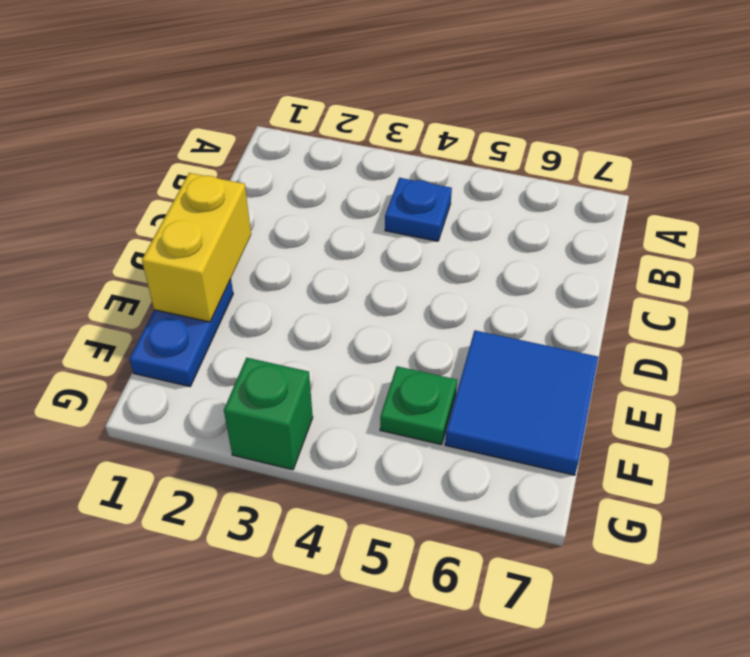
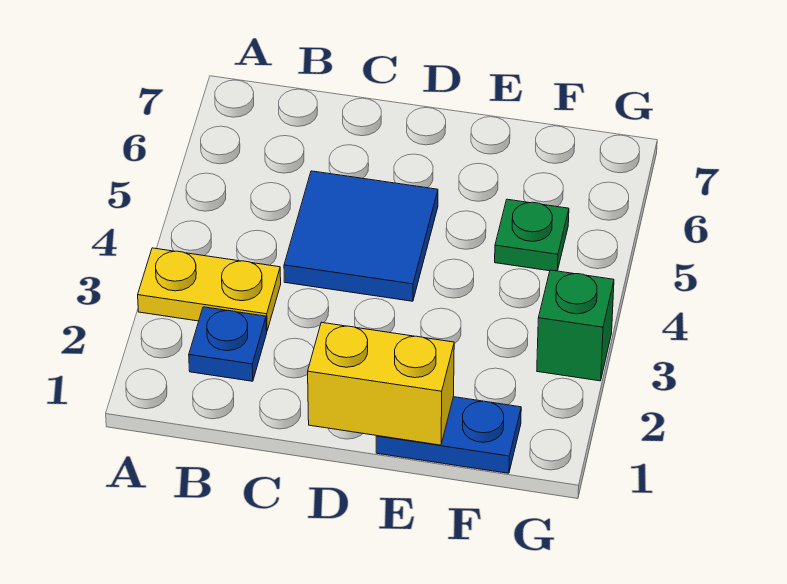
none -> yellow 1x2 plate [138,248,281,331]
blue 1x1 plate [385,178,452,241] -> blue 1x1 plate moved to [189,307,267,381]
blue 2x2 tile [445,330,598,475] -> blue 2x2 tile moved to [284,171,438,301]

